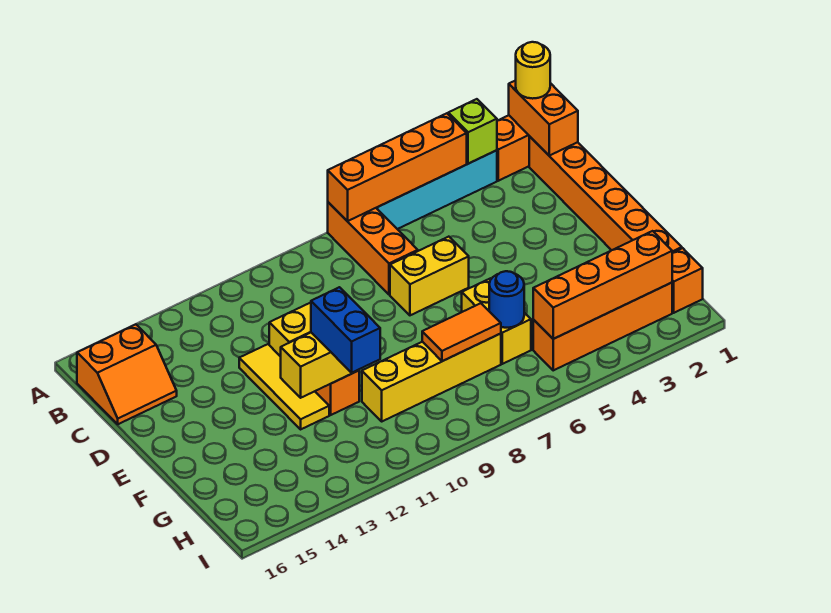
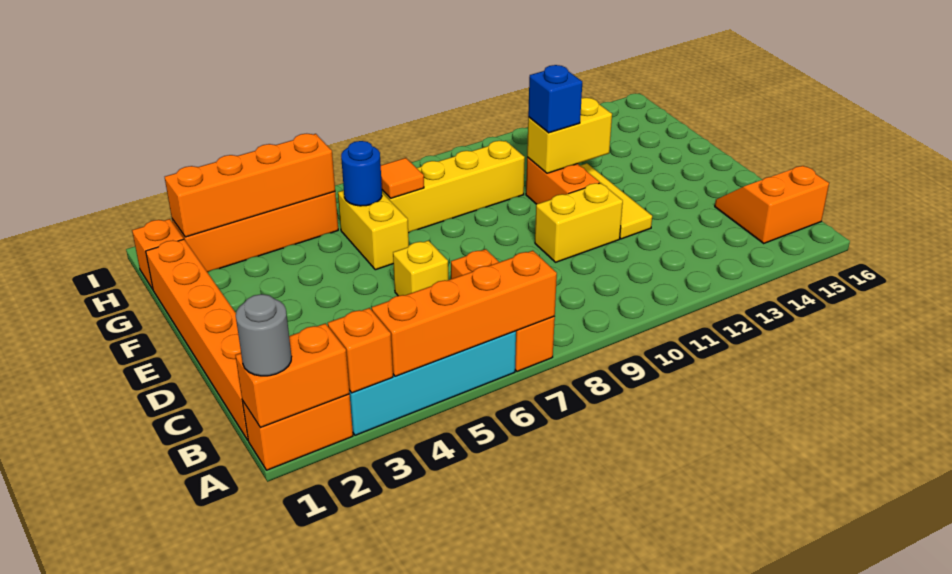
orange 1x2 brick [509,80,578,156] -> orange 1x2 brick turned to [235,323,350,428]
yellow 1x1 round brick [516,42,550,99] -> grey 1x1 round brick [236,294,292,376]
lime 1x1 brick [448,99,497,164] -> orange 1x1 brick [328,308,393,393]
yellow 1x2 brick [390,237,469,315] -> yellow 1x1 brick [393,240,448,296]
blue 1x2 brick [311,287,380,373] -> blue 1x1 brick [528,65,582,133]
orange 1x2 tile [422,303,501,361] -> orange 1x1 tile [381,158,424,198]

